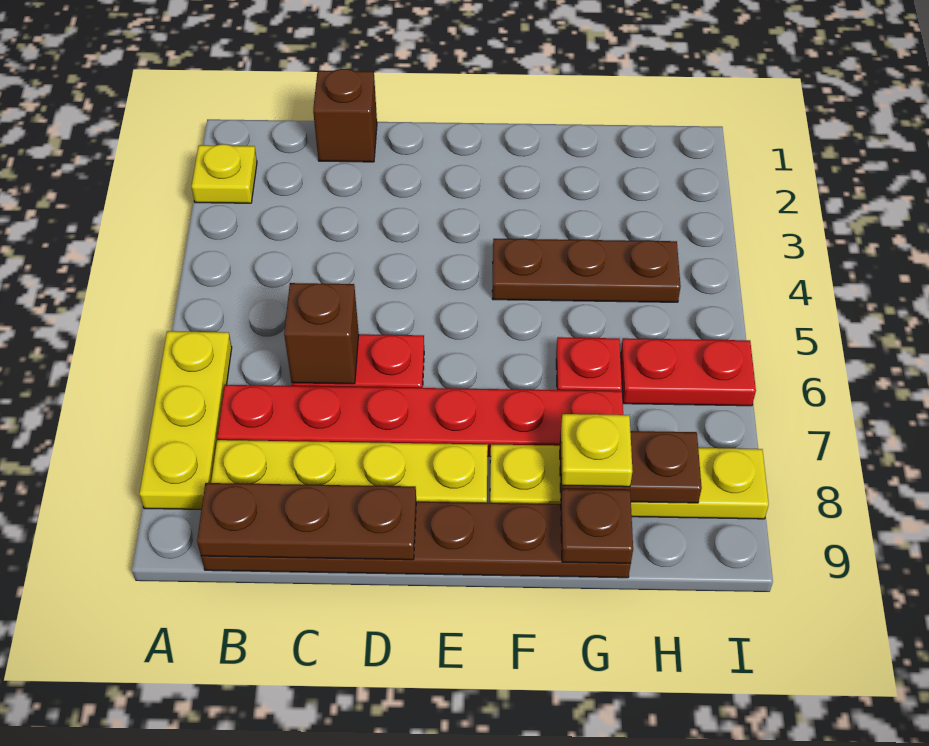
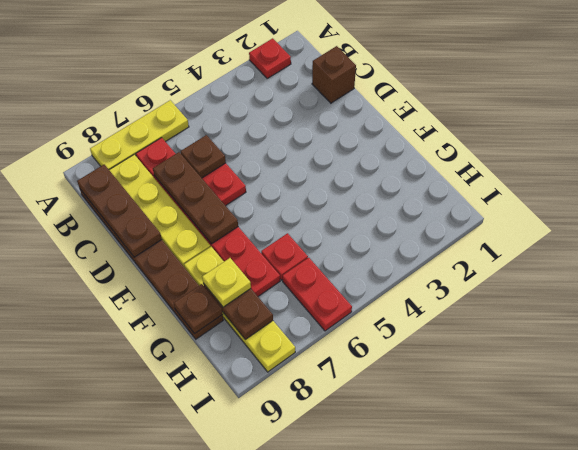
yellow 1x1 plate [191,144,257,203] -> red 1x1 plate [249,38,291,78]
brown 1x1 brick [284,283,359,384] -> brown 1x1 plate [181,135,226,178]
brown 1x3 plate [492,239,681,302] -> brown 1x3 plate moved to [153,152,238,244]

